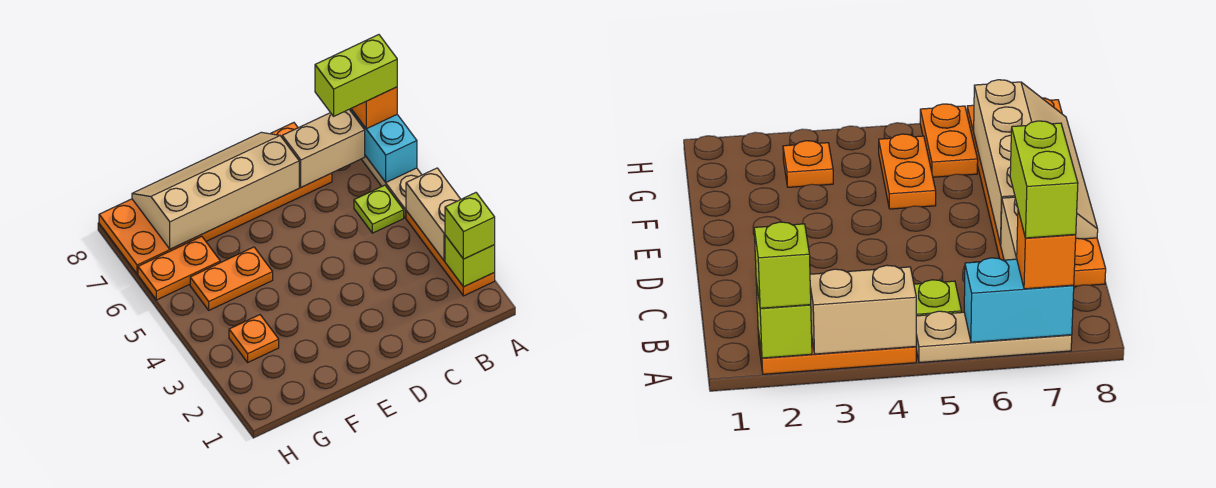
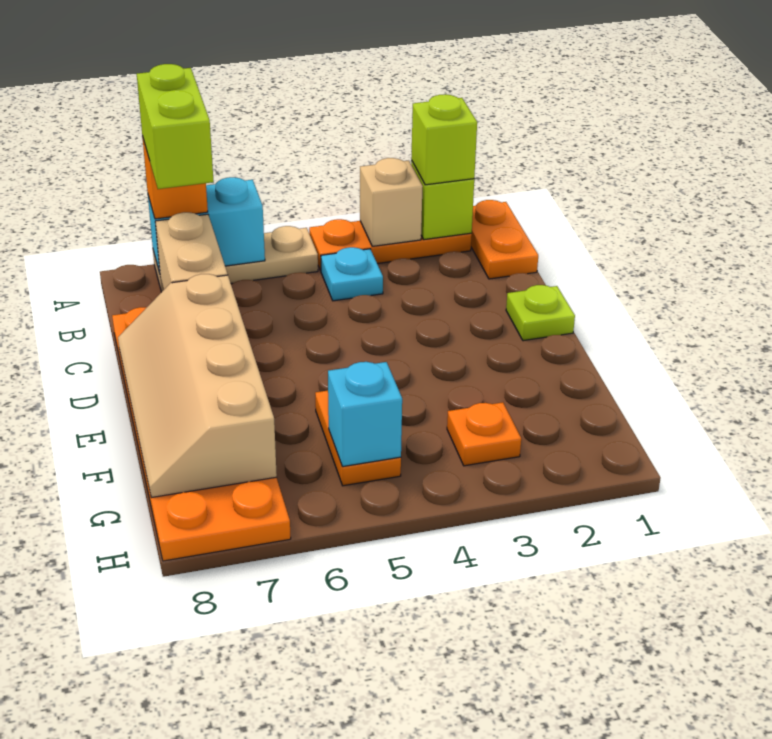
tan 1x2 brick [406,168,461,261] -> tan 1x1 brick [360,158,423,246]
none -> cyan 1x1 plate [321,247,383,301]
lime 1x1 plate [354,185,404,233] -> lime 1x1 plate moved to [506,285,575,341]
none -> cyan 1x1 brick [328,362,402,467]
orange 1x2 plate [138,236,220,300] -> orange 1x2 plate moved to [471,200,538,279]

